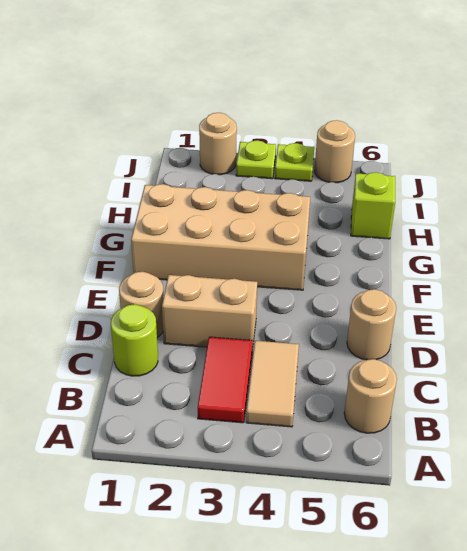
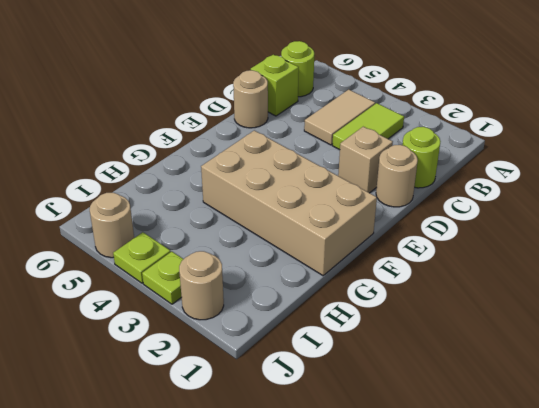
red 1x2 tile [198,337,253,423] -> lime 1x2 tile [332,103,404,150]
tan 1x1 round brick [344,359,397,433] -> lime 1x1 round brick [281,41,314,97]
tan 1x2 brick [162,275,257,350] -> tan 1x1 brick [338,127,393,193]
lime 1x1 brick [351,172,395,239] -> lime 1x1 brick moved to [251,55,299,116]

